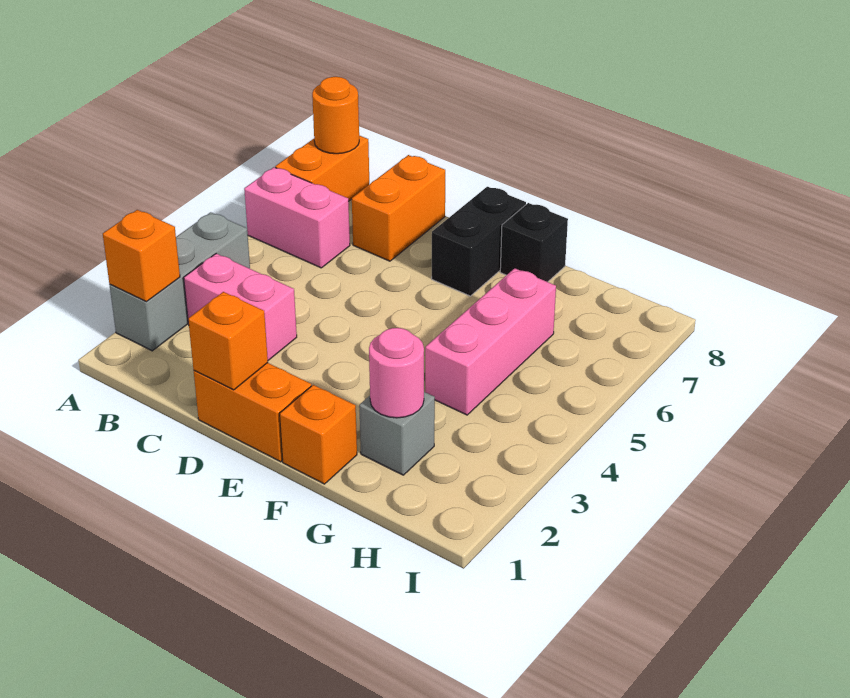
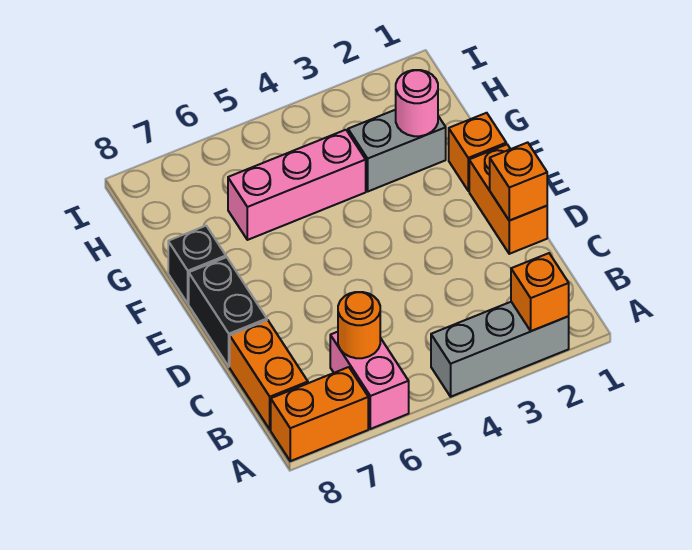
orange 1x1 round brick [312,77,359,154] -> orange 1x1 round brick moved to [338,292,380,358]
pink 1x2 brick [184,254,297,360] -> none
orange 1x2 brick [352,155,445,261] -> orange 1x2 brick turned to [230,320,308,430]
black 1x2 brick [432,187,526,296] -> black 1x2 brick turned to [189,257,267,367]
grey 1x1 brick [359,392,435,475] -> grey 1x2 brick [348,110,446,191]

